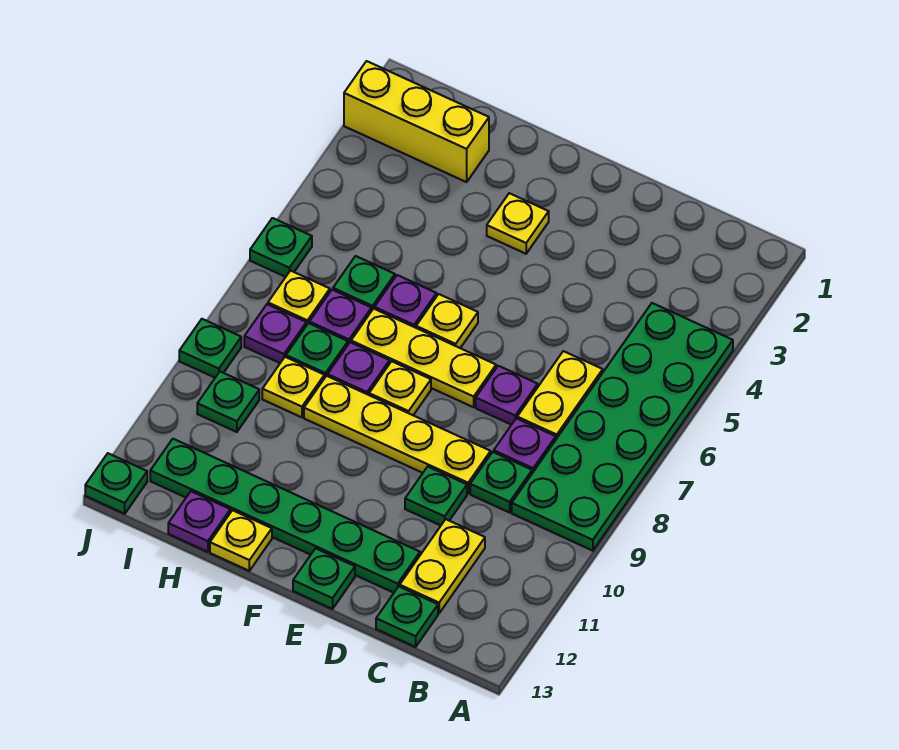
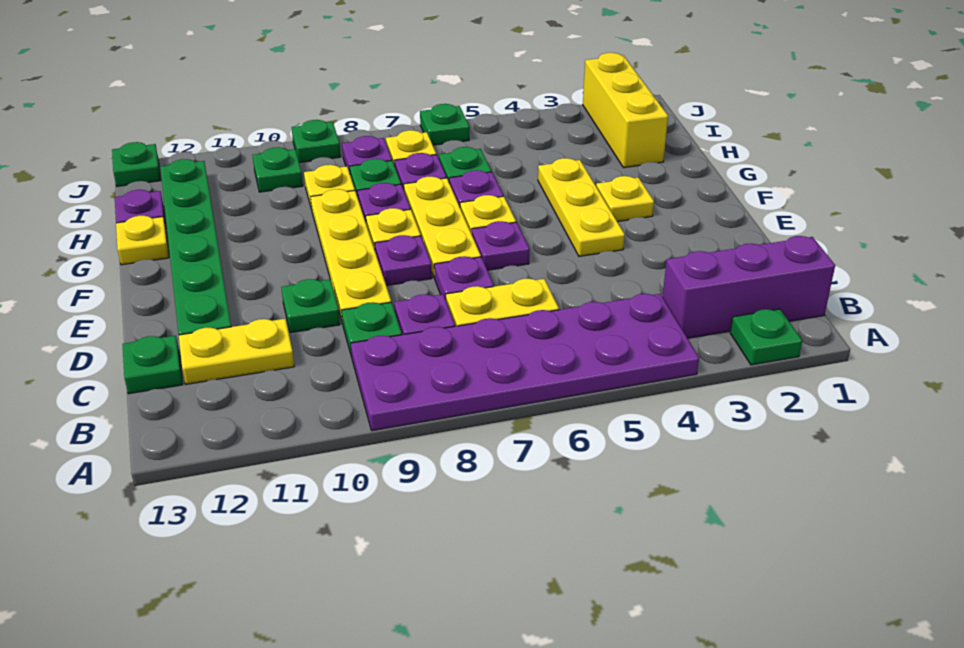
green 2x6 plate [512,303,733,551] -> purple 2x6 plate [351,294,699,431]
none -> purple 1x3 brick [662,236,835,338]
none -> yellow 1x3 plate [538,158,625,256]
none -> purple 1x1 plate [472,221,530,270]
none -> purple 1x1 plate [375,235,432,286]
green 1x1 plate [293,548,355,609] -> green 1x1 plate moved to [730,309,802,365]

